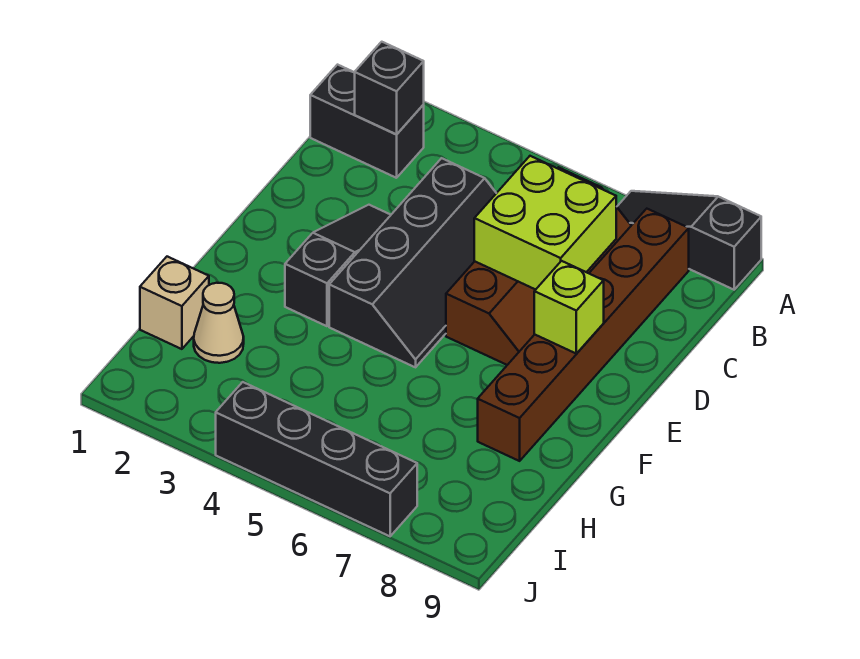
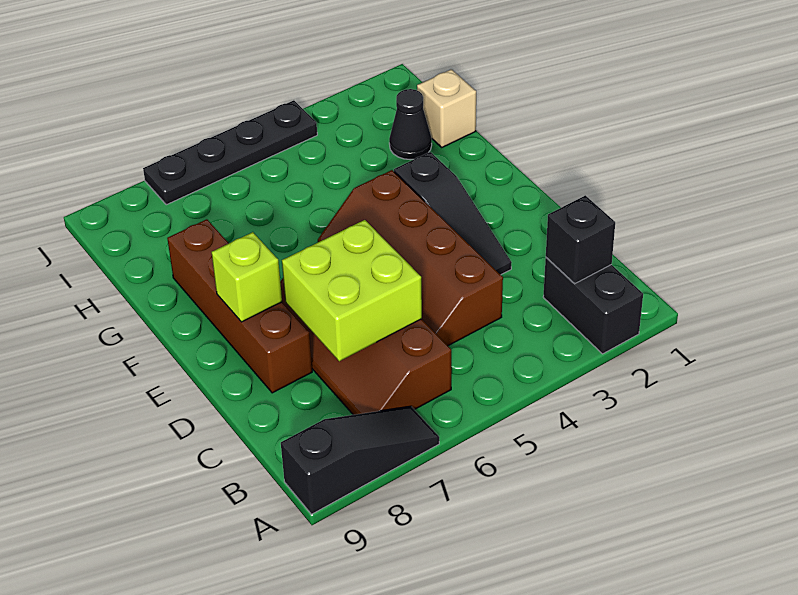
black 1x2 brick [310,65,424,178] -> black 1x2 brick turned to [543,258,643,354]
brown 1x6 brick [478,209,689,461] -> brown 1x4 brick [167,219,312,393]
black 2x4 slope [329,158,496,367] -> brown 2x4 slope [318,170,503,346]
tan 1x1 cone [194,283,244,363] -> black 1x1 cone [389,89,432,160]
black 1x4 brick [216,382,417,536] -> black 1x4 plate [143,100,317,205]

